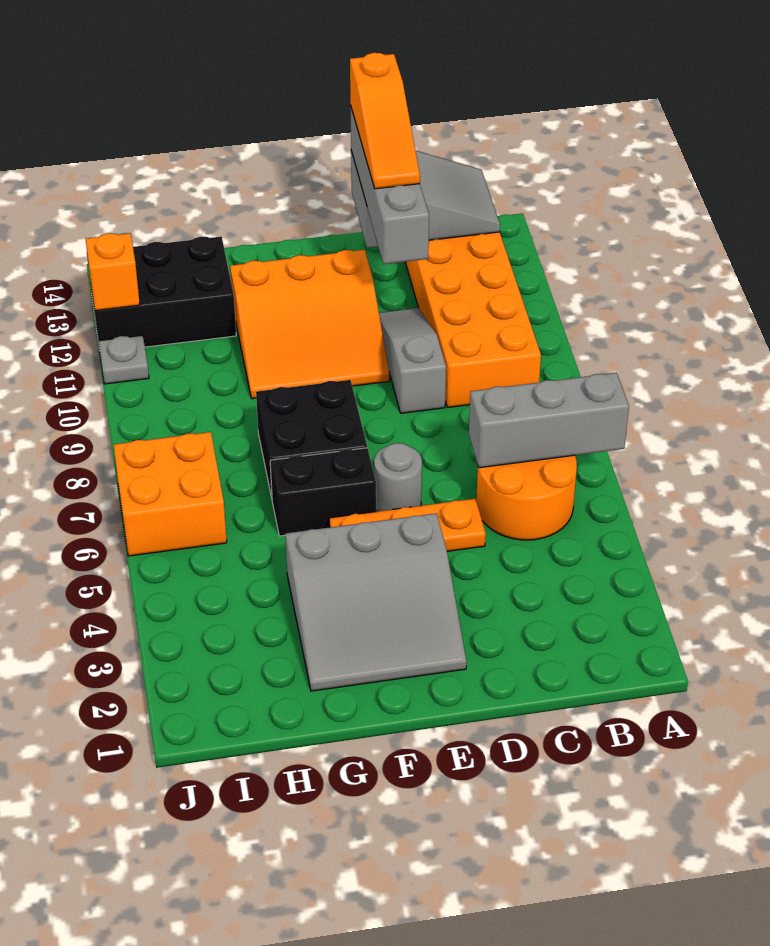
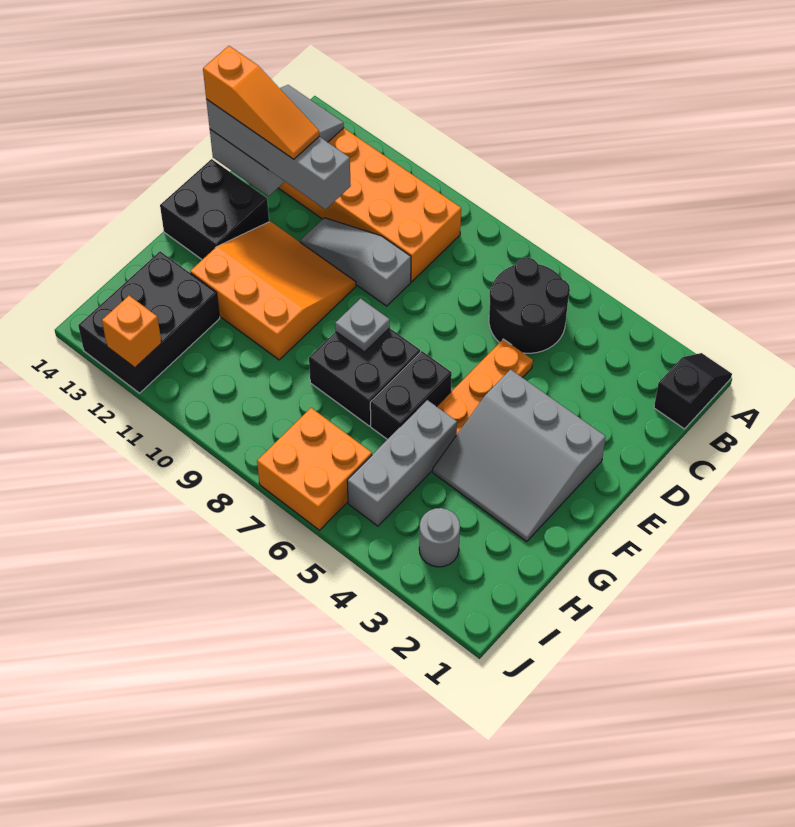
none -> black 1x2 slope [654,353,732,429]
grey 1x3 brick [469,373,629,468] -> grey 1x3 brick moved to [347,400,457,526]
orange 2x2 round brick [476,455,577,540] -> black 2x2 round brick [489,257,570,353]
grey 3x3 slope [285,513,467,691] -> grey 3x3 slope turned to [433,370,606,541]
grey 1x1 round brick [374,443,422,511] -> grey 1x1 round brick moved to [419,508,460,567]
orange 3x3 slope [230,250,389,399] -> orange 3x3 slope turned to [190,221,356,360]
none -> black 2x2 brick [160,159,269,260]
grey 1x1 plate [98,335,149,384] -> grey 1x1 plate moved to [335,299,390,352]

